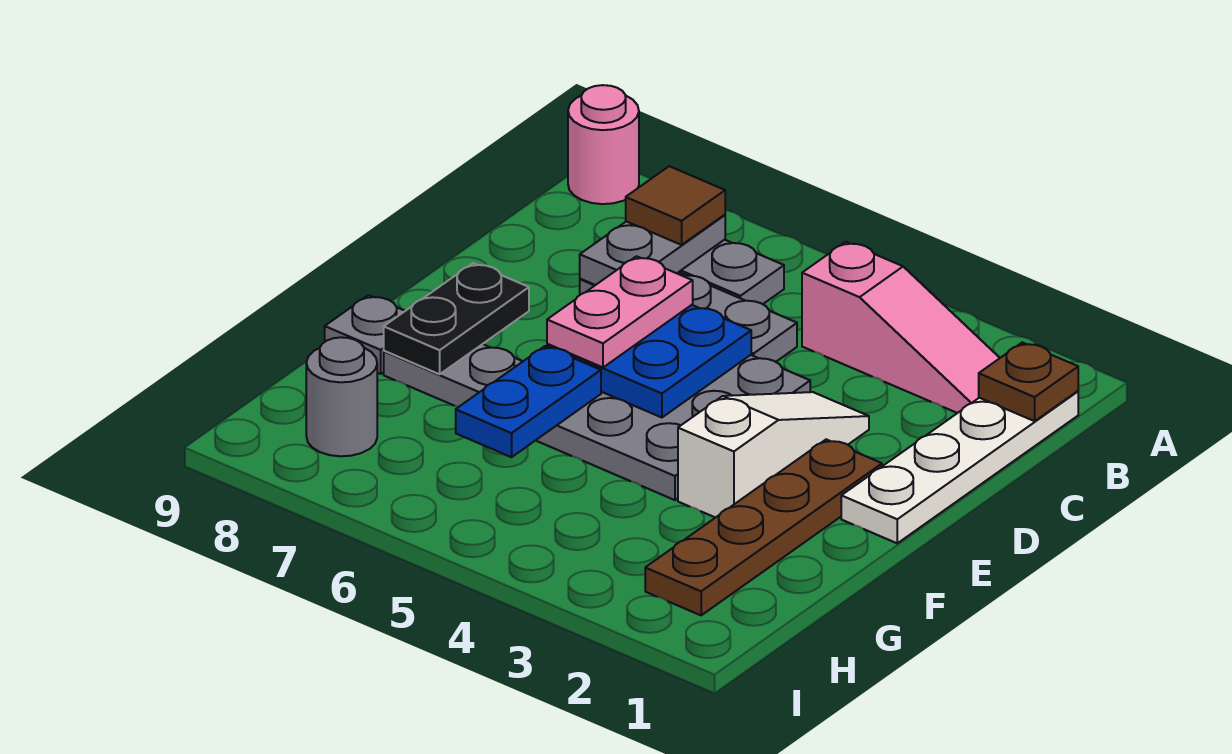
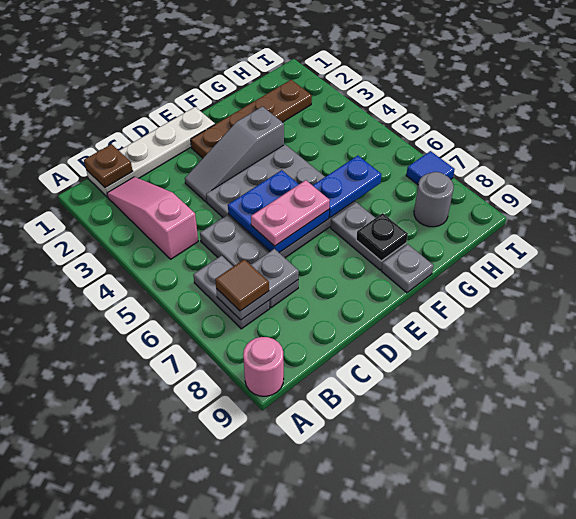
white 1x3 slope [678,392,869,518] -> grey 1x3 slope [185,106,284,202]
black 1x2 plate [384,263,529,374] -> black 1x1 plate [356,213,408,261]
none -> blue 1x1 tile [406,151,455,185]

